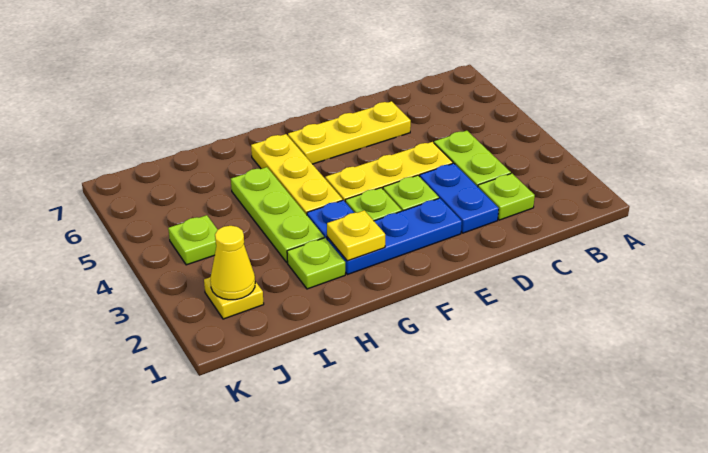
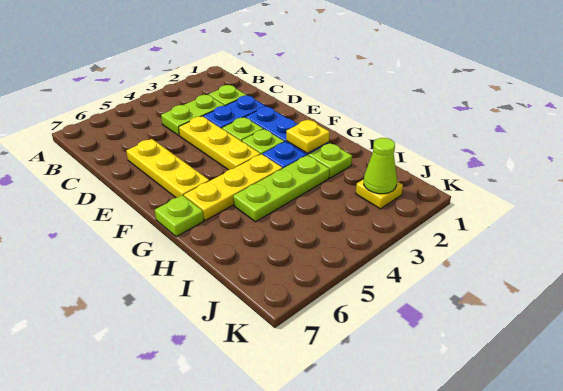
yellow 1x1 cone [210,226,255,300] -> lime 1x1 cone [364,138,397,194]
lime 1x1 plate [168,215,218,265] -> lime 1x1 plate moved to [155,195,204,237]

